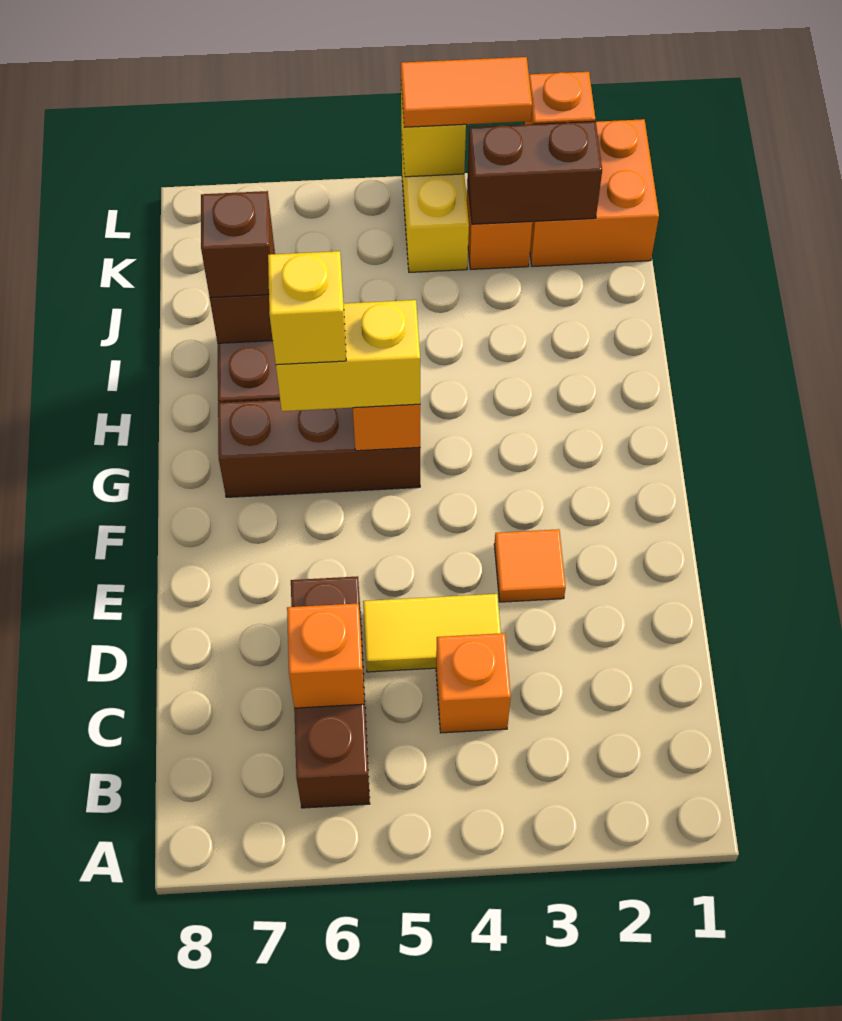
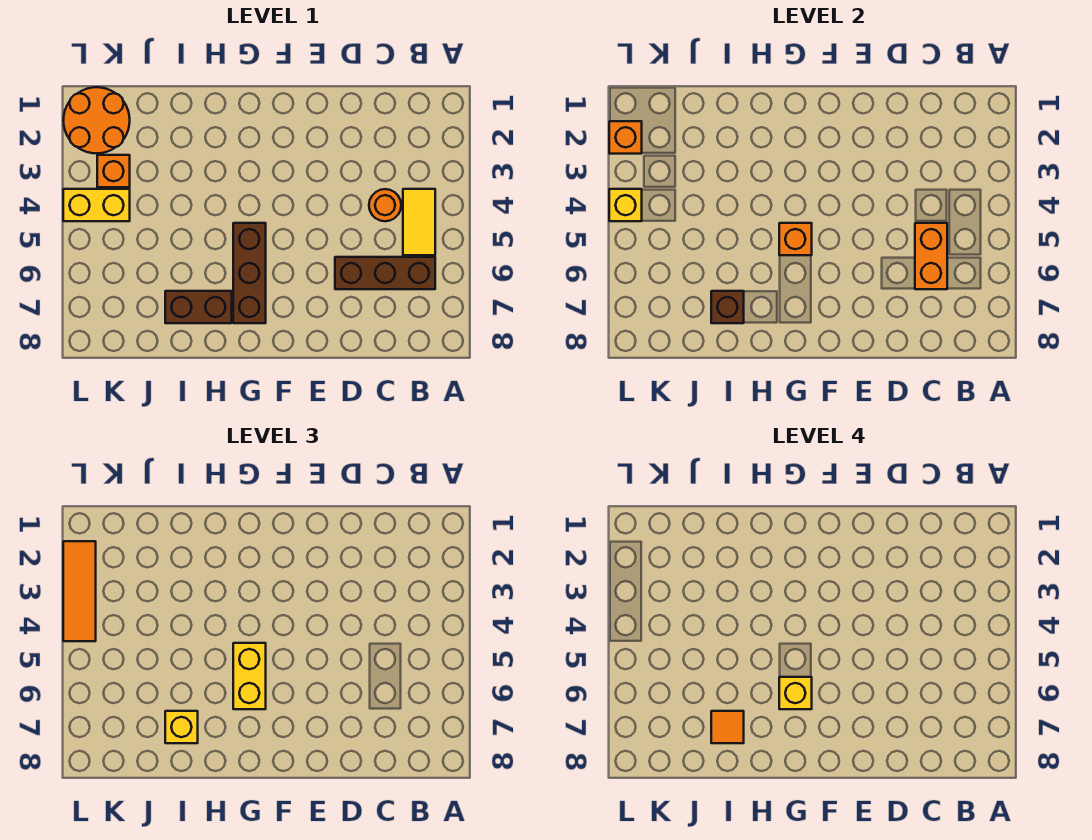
orange 1x1 brick [436,633,511,733] -> orange 1x1 round brick [369,189,401,221]
orange 1x1 brick [287,604,364,708] -> orange 1x2 brick [915,223,947,289]
yellow 1x2 tile [363,594,501,672] -> yellow 1x2 tile moved to [403,189,435,255]
orange 1x1 tile [494,529,566,602] -> orange 1x1 tile moved to [711,711,744,743]
brown 1x1 brick [201,191,274,298] -> yellow 1x1 brick [165,711,198,743]
orange 2x2 brick [530,119,659,266] -> orange 2x2 round brick [63,87,130,153]
brown 1x2 brick [468,121,602,224] -> none
orange 1x2 tile [401,57,532,127] -> orange 1x3 tile [63,541,96,641]

